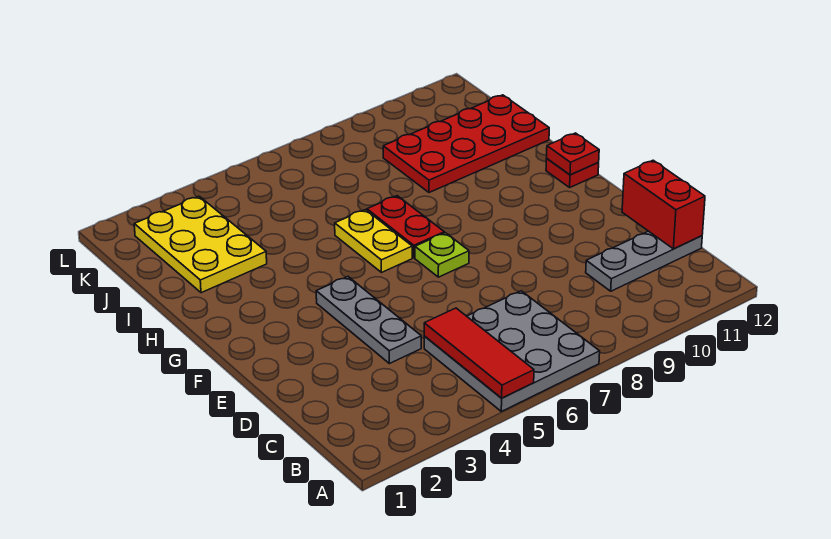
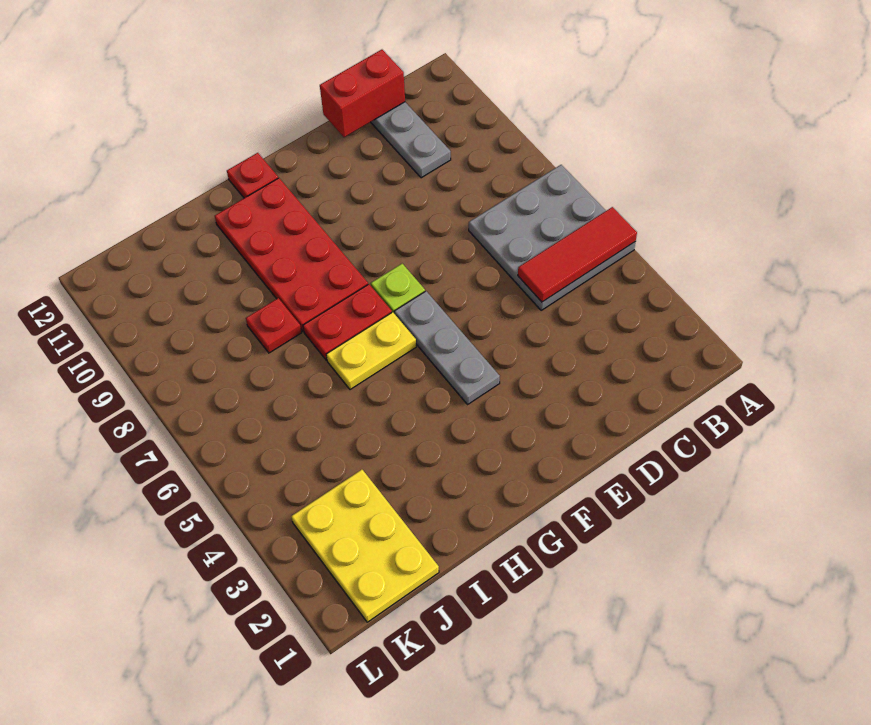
grey 1x3 plate [316,277,421,364] -> grey 1x3 plate turned to [394,291,500,404]
red 1x1 plate [547,133,599,175] -> red 1x1 plate moved to [246,298,302,353]
yellow 2x3 plate [134,196,267,293] -> yellow 2x3 plate turned to [291,470,439,622]
red 2x4 plate [383,95,549,193] -> red 2x4 plate moved to [215,178,368,332]

